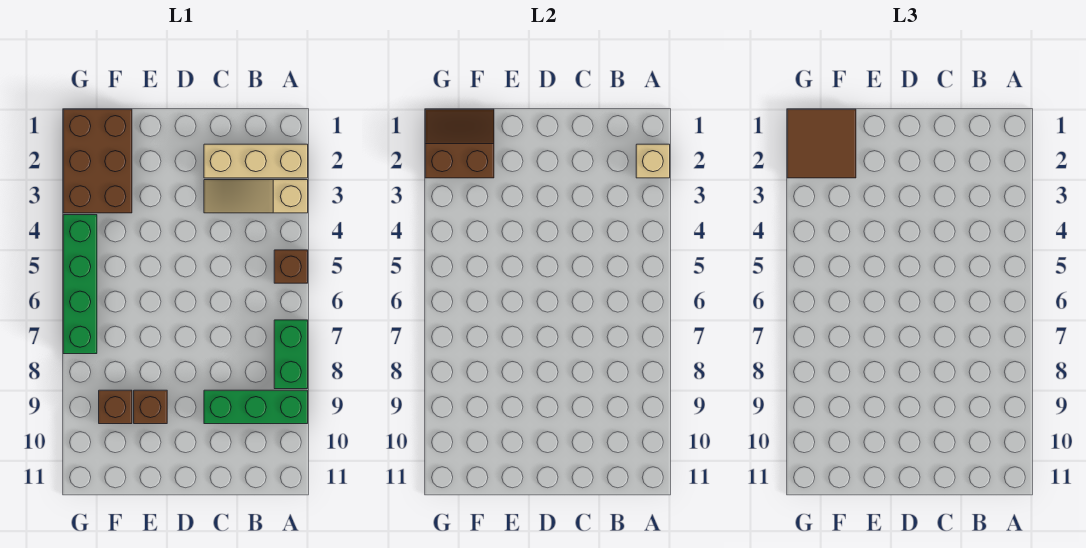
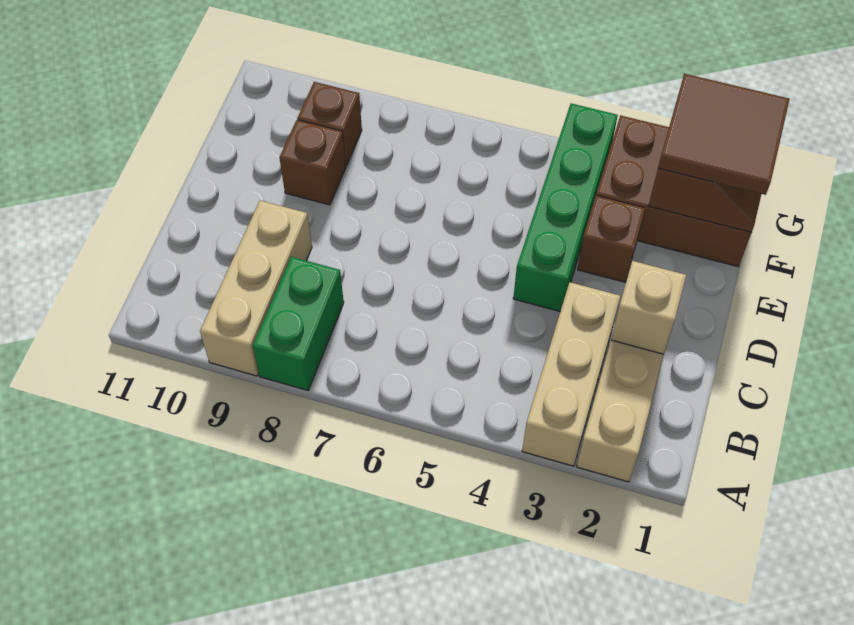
tan 1x1 brick [636,144,670,178] -> tan 1x1 brick moved to [611,261,686,354]
tan 1x3 slope [204,180,308,213] -> tan 1x3 brick [522,282,620,466]
brown 1x1 brick [274,250,308,283] -> brown 1x1 brick moved to [577,196,645,282]
green 1x2 brick [274,320,308,389] -> green 1x2 brick turned to [253,257,344,390]
green 1x3 brick [204,390,308,424] -> tan 1x3 brick [200,201,312,376]
green 1x4 brick [63,215,97,354] -> green 1x4 brick turned to [513,103,618,311]

